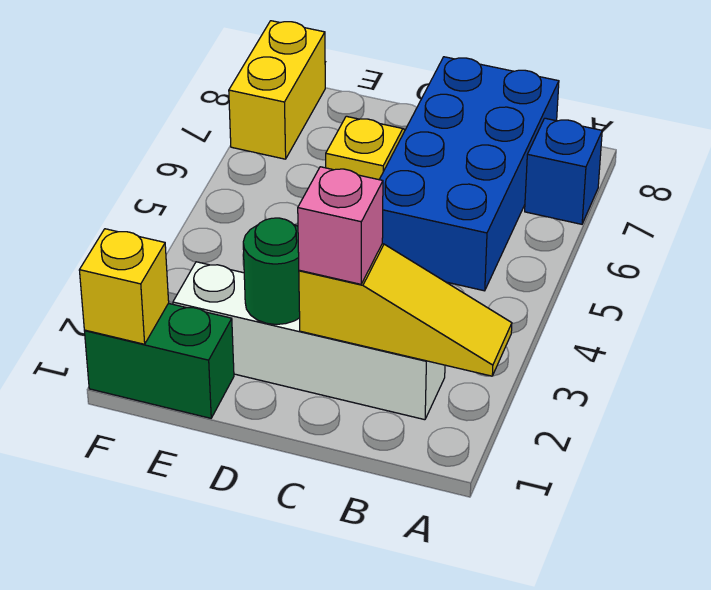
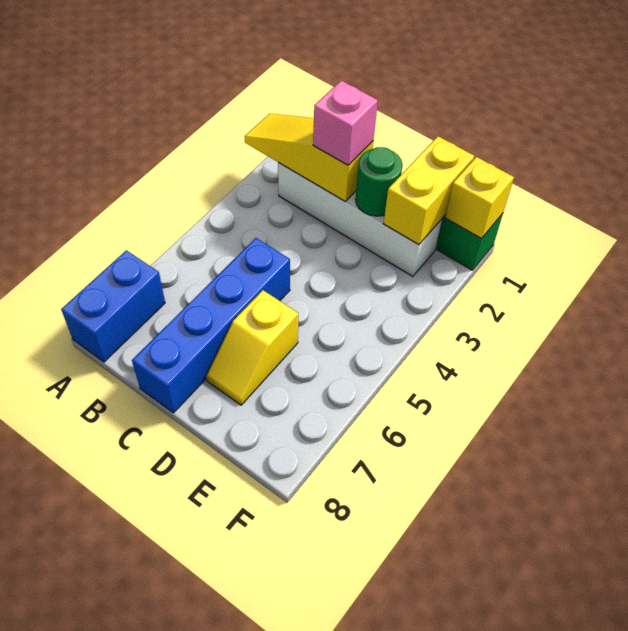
blue 1x1 brick [525,118,602,224] -> blue 1x2 brick [61,250,165,362]
blue 2x4 brick [379,57,559,291] -> blue 1x4 brick [132,238,290,413]
yellow 1x2 brick [229,21,325,159] -> yellow 1x2 brick moved to [383,136,474,245]

